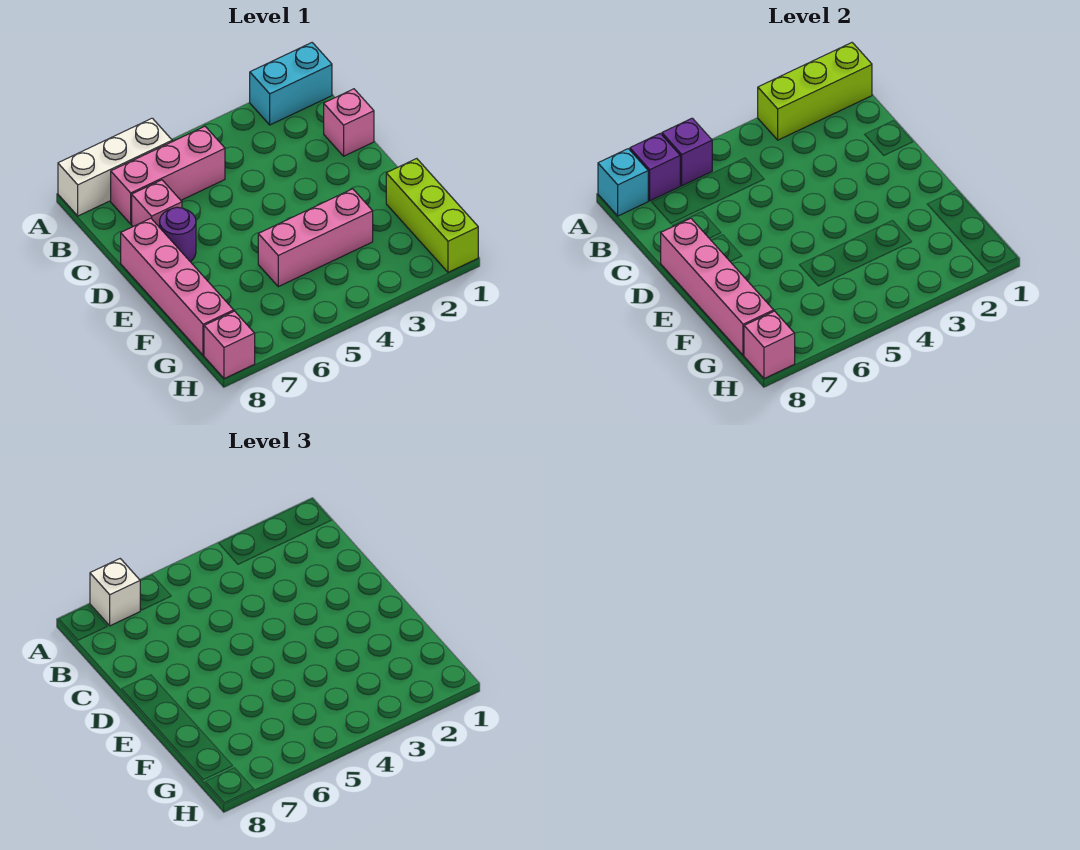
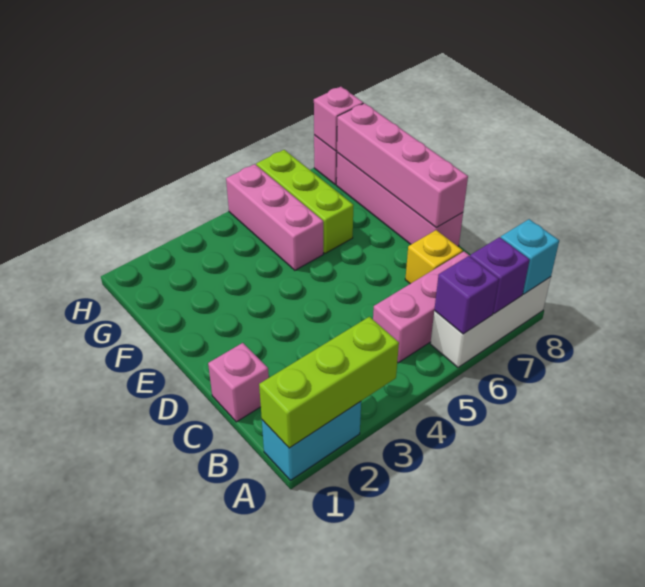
white 1x1 brick [90,559,140,626] -> none
pink 1x1 brick [132,180,182,228] -> yellow 1x1 brick [405,230,463,284]
purple 1x1 round brick [160,207,196,262] -> none
lime 1x3 brick [386,159,478,272] -> lime 1x3 brick moved to [256,150,354,253]
pink 1x3 brick [258,189,373,287] -> pink 1x3 brick turned to [226,164,323,270]

